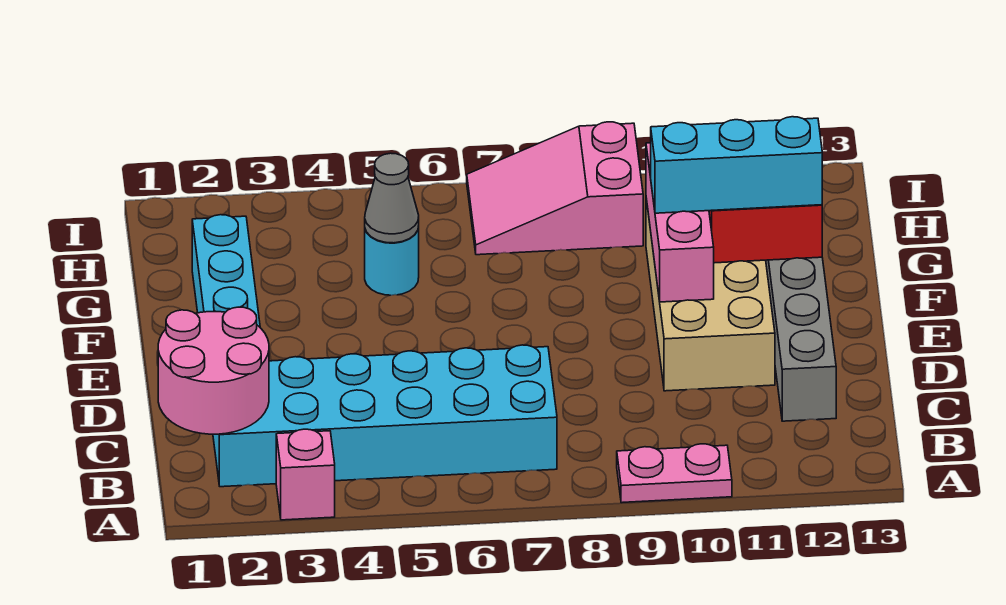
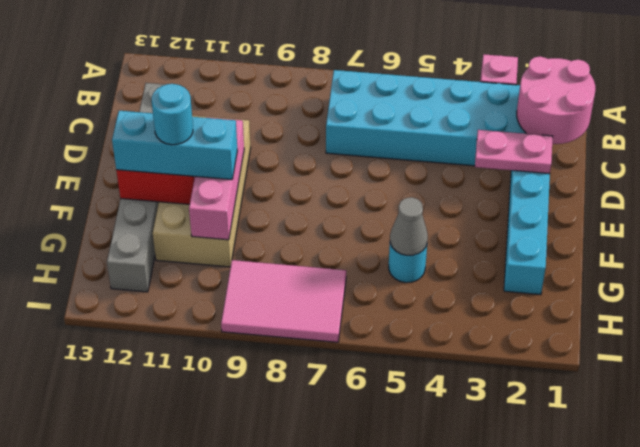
pink 1x2 plate [617,444,732,503] -> pink 1x2 plate moved to [475,130,553,174]
none -> cyan 1x1 round brick [152,84,193,145]
pink 2x3 slope [467,122,643,255] -> pink 2x3 tile [221,260,346,342]

